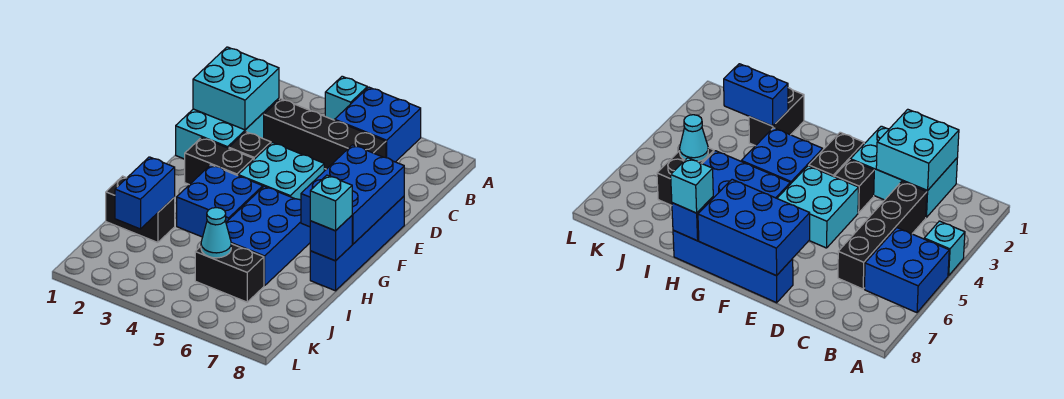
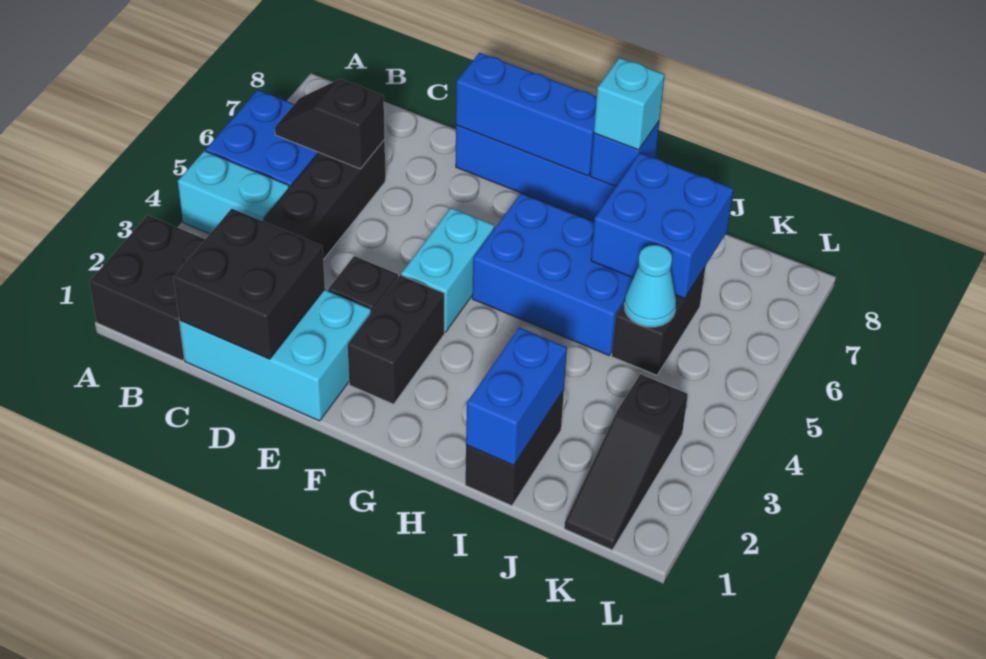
none -> black 2x2 brick [89,215,205,361]
cyan 1x1 brick [325,76,367,120] -> cyan 1x2 brick [178,151,289,234]
none -> black 1x2 slope [275,79,385,169]
cyan 2x2 brick [193,47,279,130] -> black 2x2 brick [174,209,325,359]
cyan 2x2 brick [238,142,324,200] -> cyan 1x2 brick [401,208,494,332]
blue 2x3 brick [301,145,404,244] -> blue 1x3 brick [456,53,597,176]
blue 2x2 brick [177,165,263,237] -> blue 2x2 brick moved to [591,153,733,298]
blue 1x2 brick [115,157,175,229] -> blue 1x2 brick turned to [466,327,567,465]
none -> black 1x3 slope [564,374,688,550]

